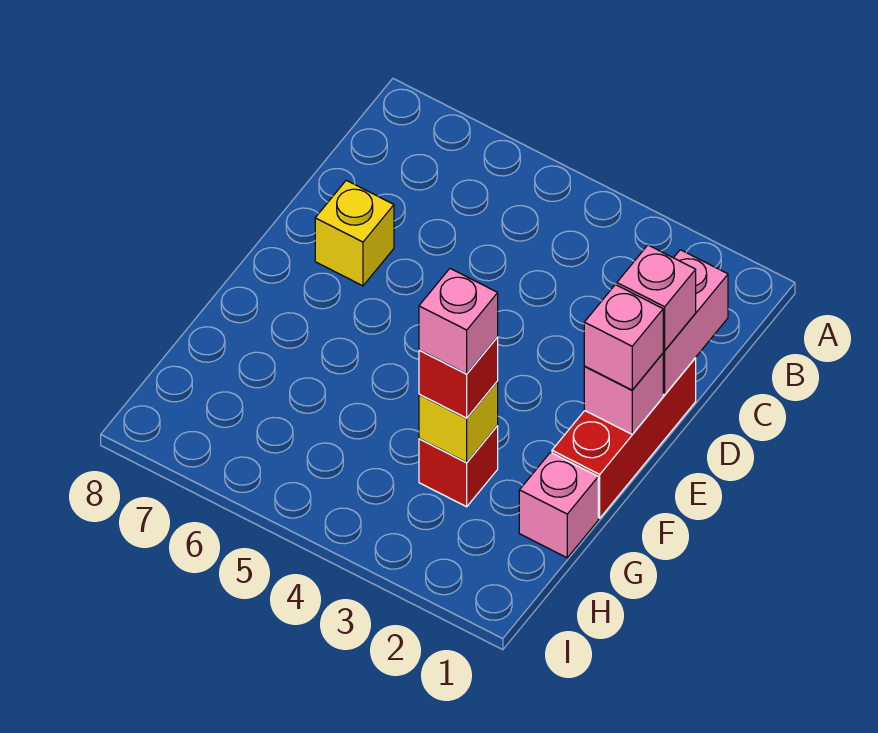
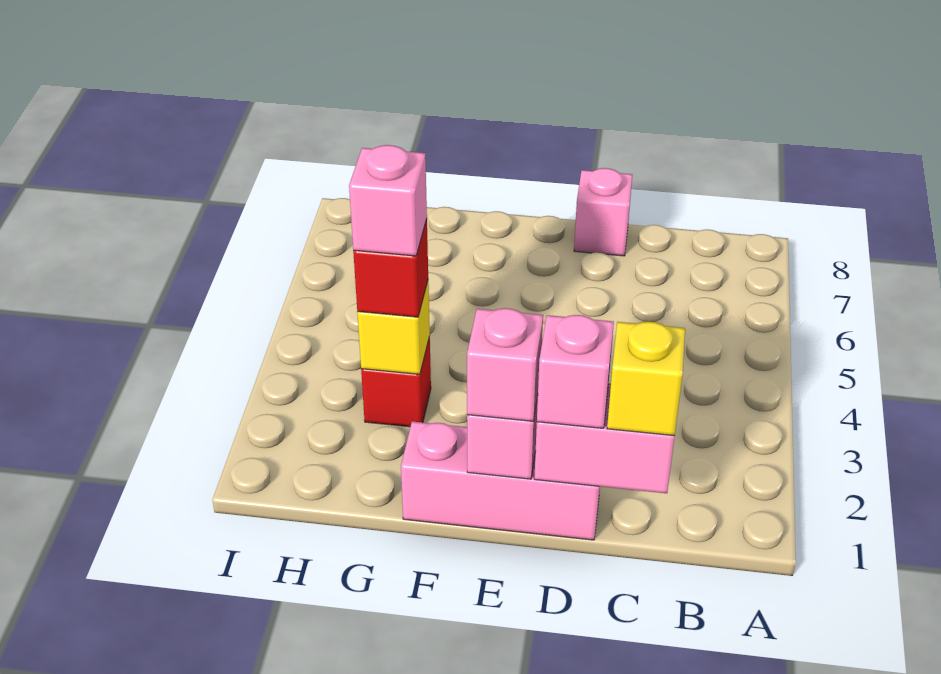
red 1x3 brick [552,358,696,518] -> pink 1x3 brick [401,422,600,540]
yellow 1x1 brick [315,180,394,286] -> yellow 1x1 brick moved to [607,322,685,436]
pink 1x1 brick [519,452,598,558] -> pink 1x1 brick moved to [574,168,632,256]

